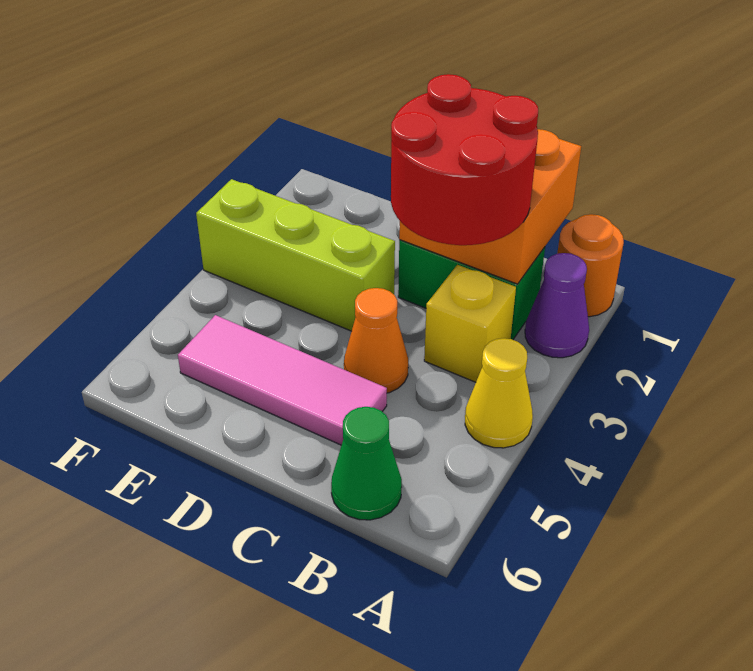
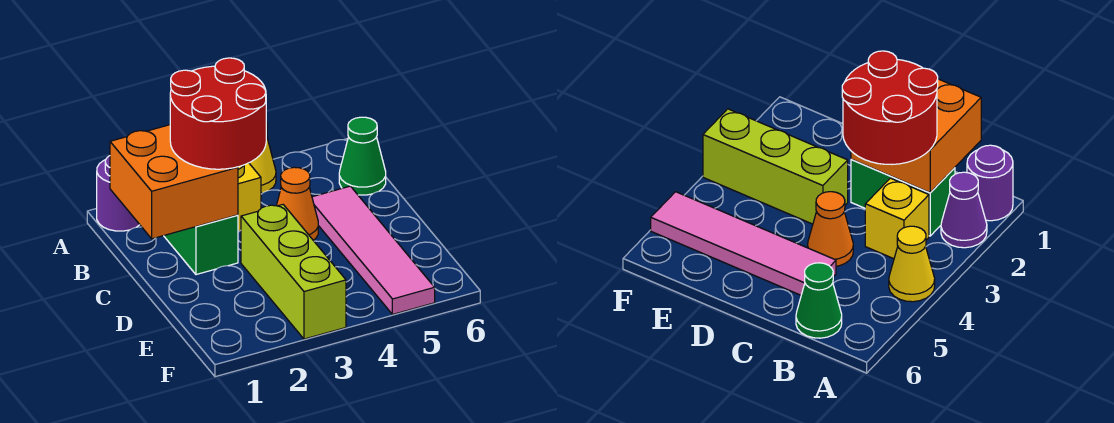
orange 1x1 round brick [557,214,624,317] -> purple 1x1 round brick [97,156,140,231]
pink 1x3 tile [178,315,387,445] -> pink 1x4 tile [312,186,435,314]

